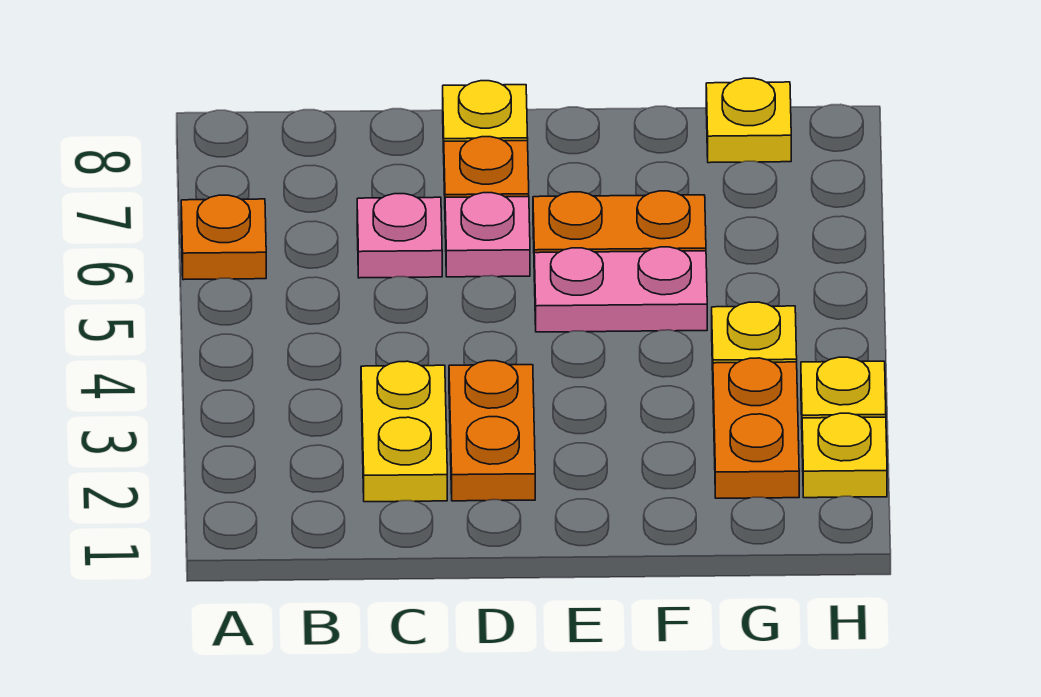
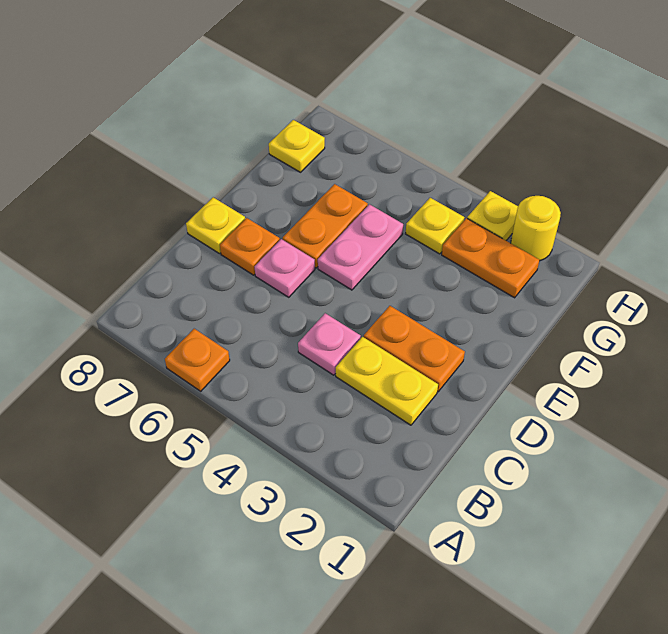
pink 1x1 plate [357,194,442,278] -> pink 1x1 plate moved to [298,313,361,375]
yellow 1x1 plate [802,413,887,498] -> yellow 1x1 round brick [511,196,561,261]

